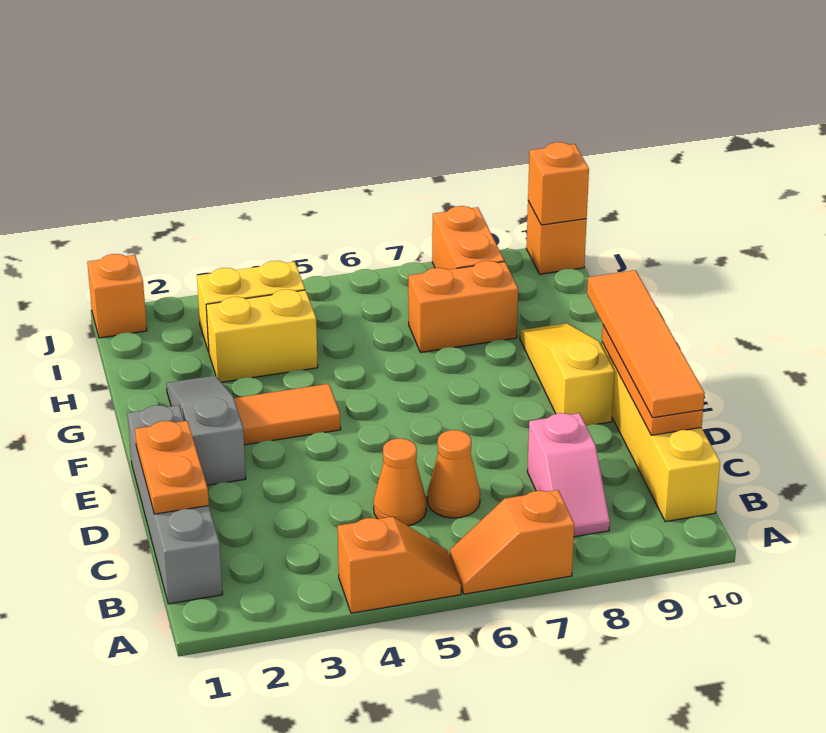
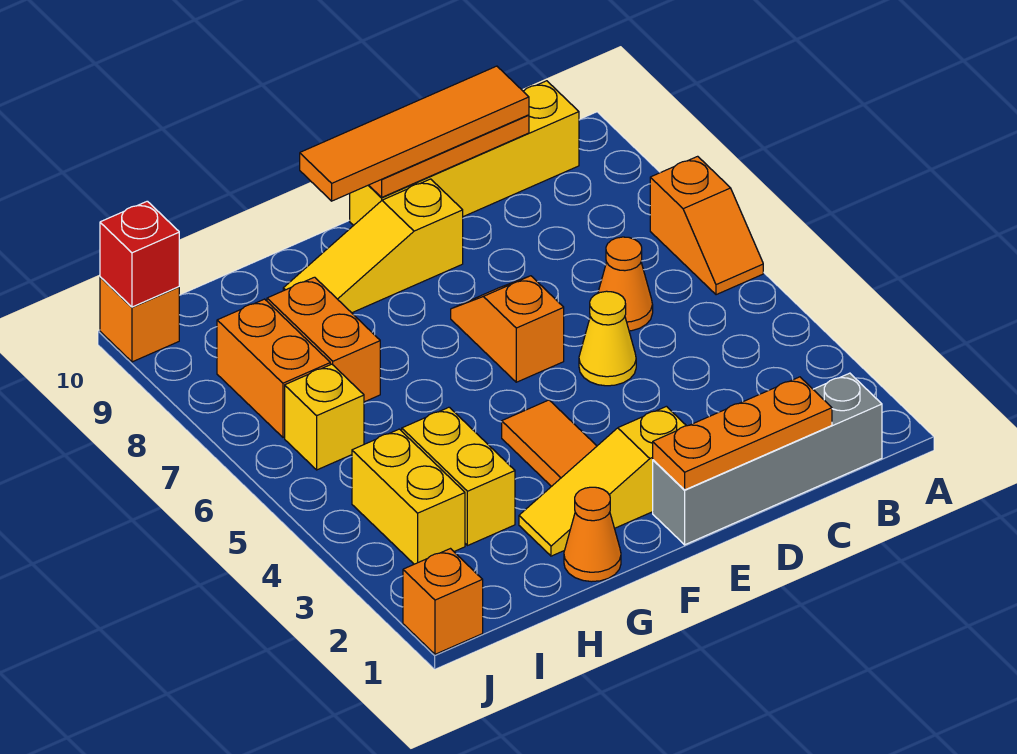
orange 1x2 slope [338,517,461,613] -> orange 1x2 slope moved to [451,276,564,382]
pink 1x2 slope [527,413,610,537] -> none
orange 1x2 plate [135,421,209,514] -> orange 1x3 plate [653,377,832,490]
orange 1x1 cone [374,439,426,526] -> orange 1x1 cone moved to [564,487,621,582]
none -> yellow 1x1 cone [579,291,636,386]
grey 1x3 slope [166,375,246,485] -> yellow 1x3 slope [519,406,686,556]
none -> yellow 1x1 brick [285,364,364,470]
orange 1x2 brick [432,206,504,270] -> orange 1x2 brick turned to [217,299,330,437]
orange 1x1 brick [528,142,589,225] -> red 1x1 brick [100,201,179,307]

